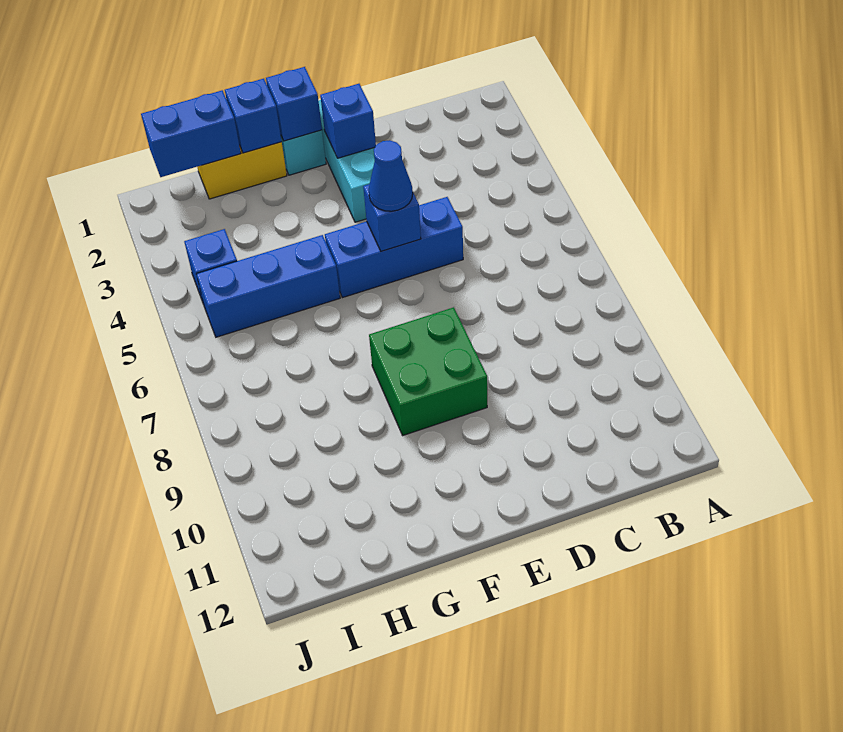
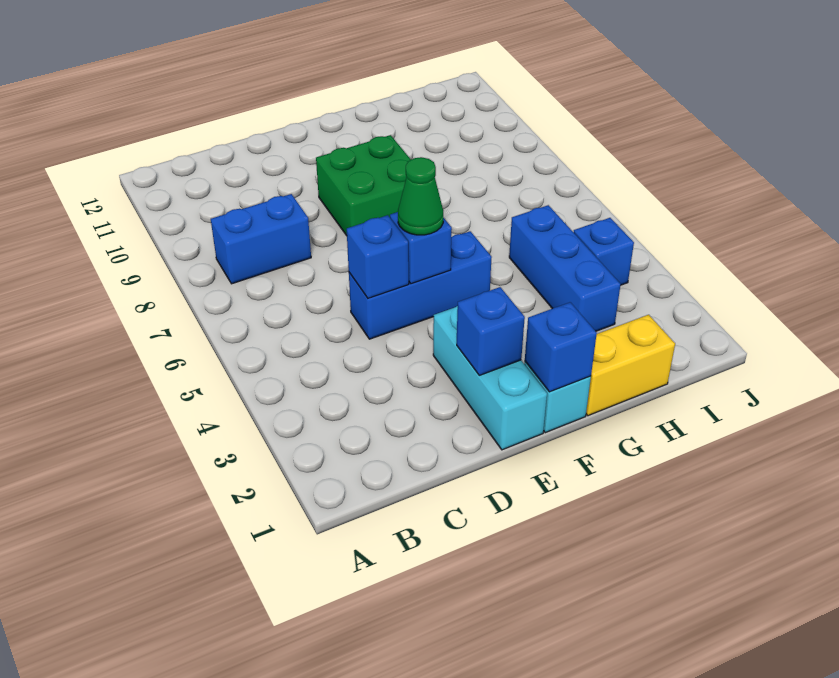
blue 1x1 cone [369,140,413,211] -> green 1x1 cone [398,157,443,235]
blue 1x1 brick [225,79,282,153] -> blue 1x1 brick moved to [347,215,409,298]
blue 1x3 brick [196,235,340,337] -> blue 1x3 brick turned to [509,205,621,331]
blue 1x2 brick [141,90,241,177] -> blue 1x2 brick moved to [211,194,311,284]

